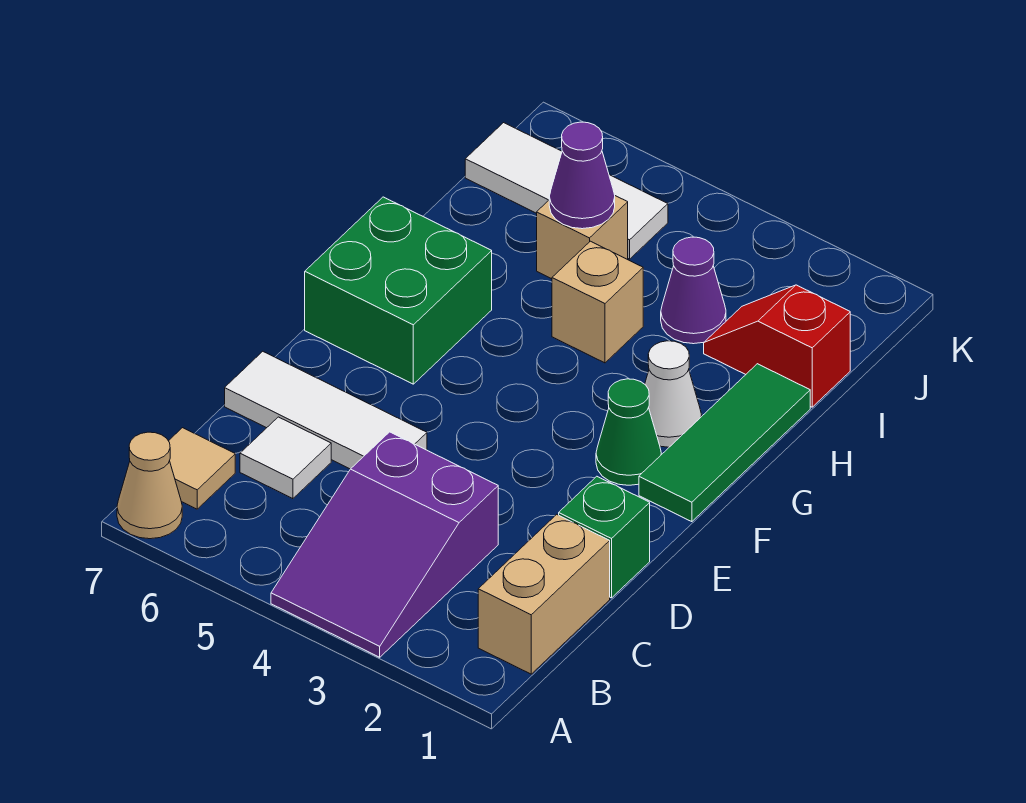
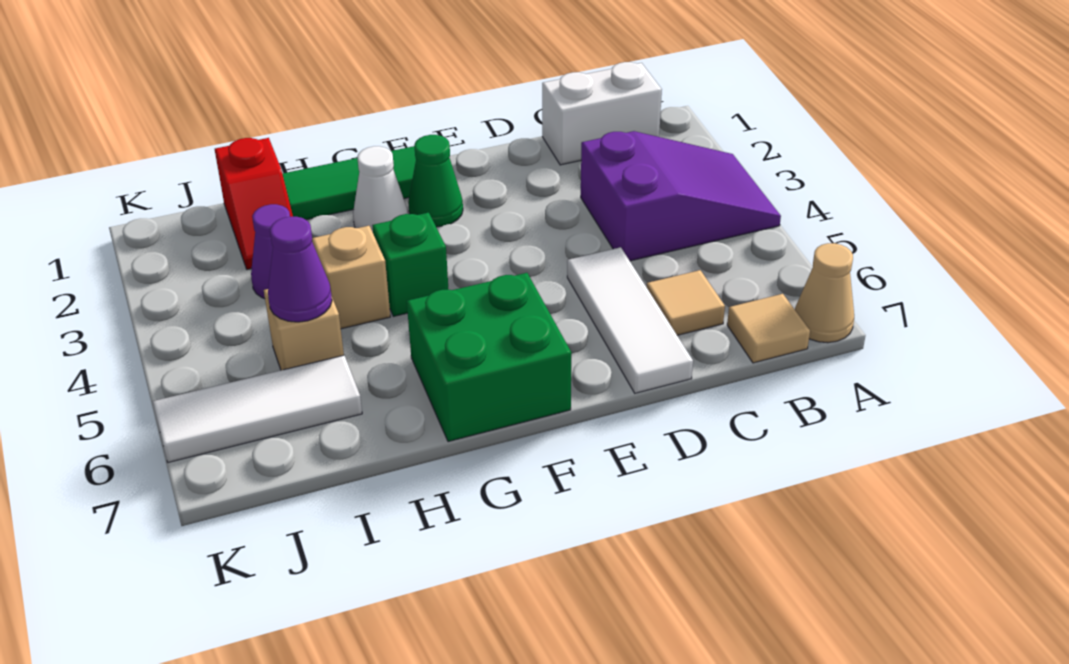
tan 1x2 brick [478,514,610,674] -> white 1x2 brick [542,62,662,165]
white 1x1 tile [240,417,331,499] -> tan 1x1 tile [647,270,725,335]
green 1x1 brick [559,476,650,598] -> green 1x1 brick moved to [372,213,449,316]
white 1x3 tile [465,123,668,259] -> white 1x3 tile turned to [153,355,362,462]

